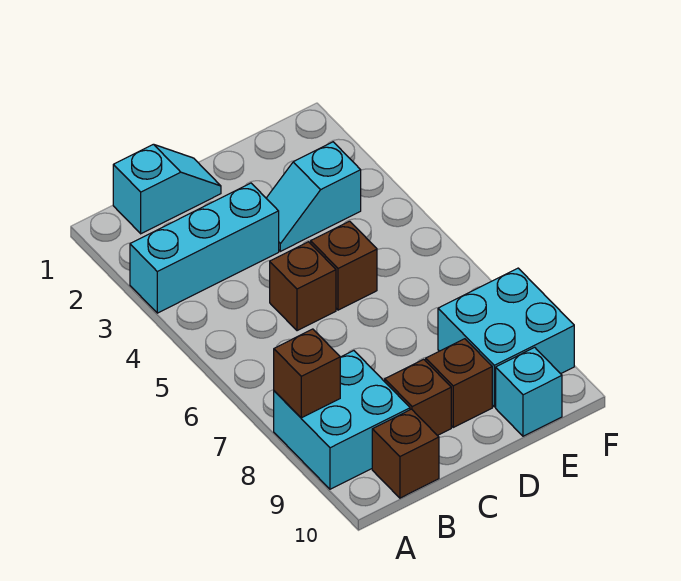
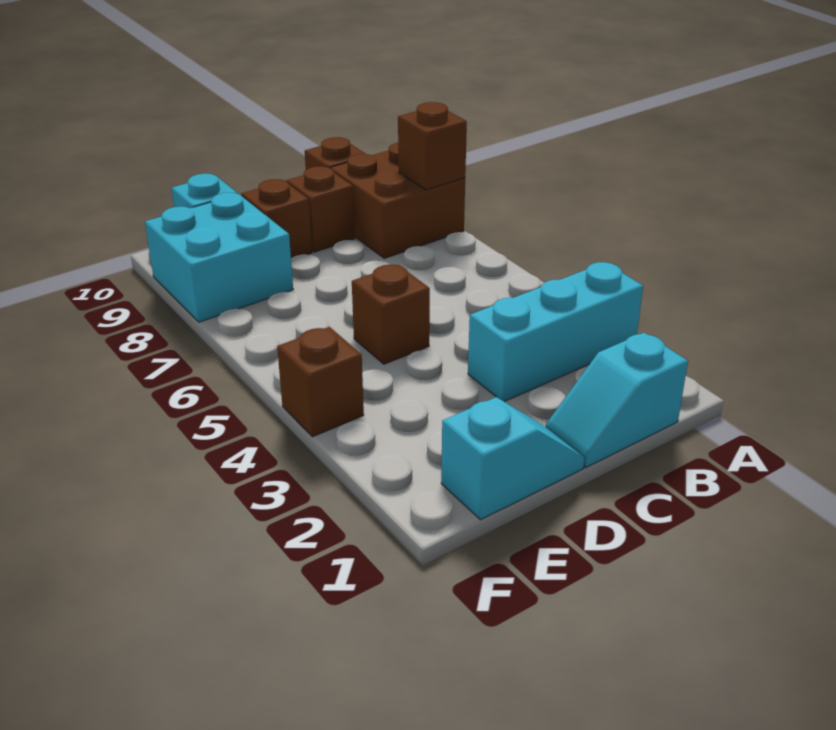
cyan 2x2 brick [274,351,410,489] -> brown 2x2 brick [330,143,465,258]
brown 1x1 brick [270,242,336,331] -> brown 1x1 brick moved to [277,327,364,437]
cyan 1x2 slope [266,142,361,251] -> cyan 1x2 slope moved to [441,397,584,520]

